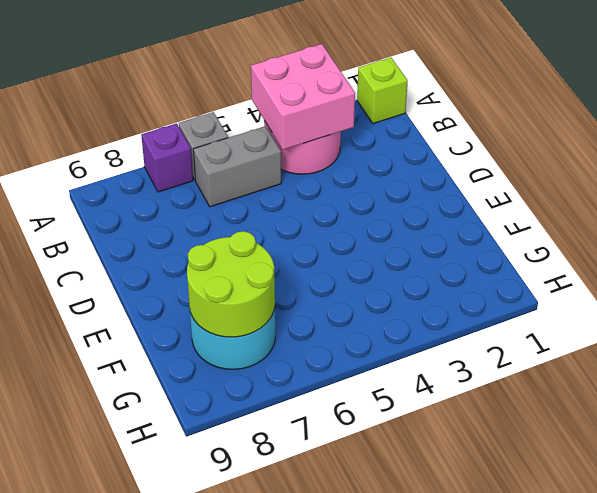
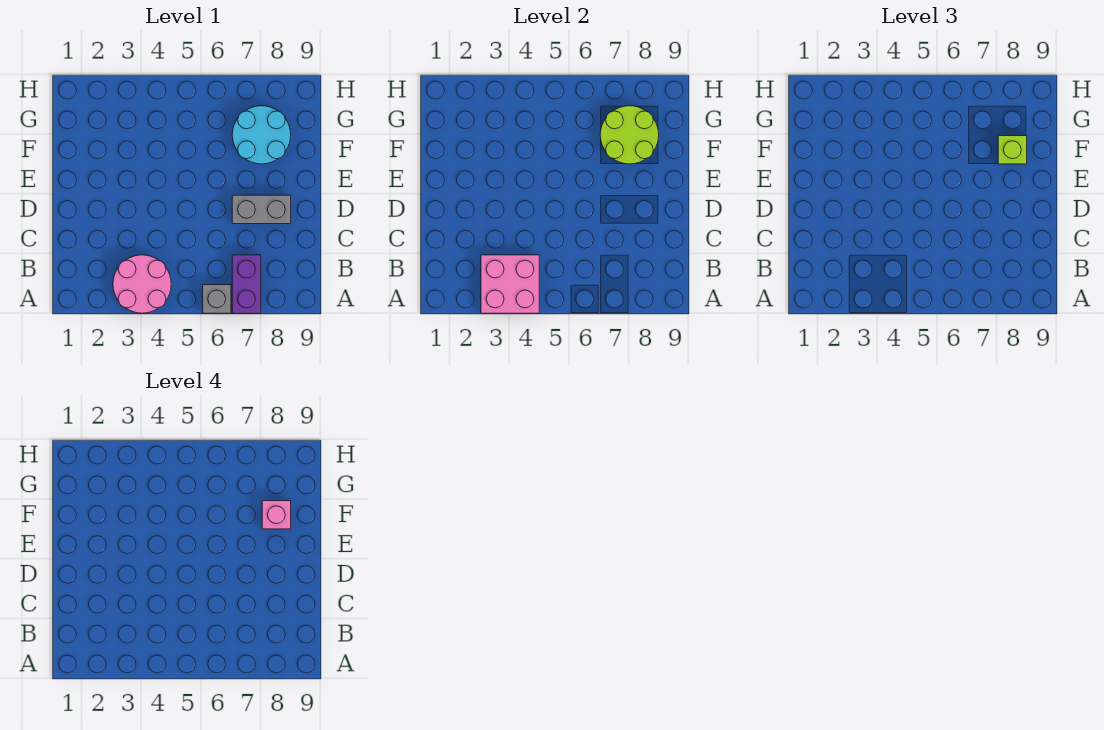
lime 1x1 brick [357,58,408,124] -> lime 1x1 brick moved to [998,136,1027,164]
purple 1x1 brick [141,123,193,192] -> purple 1x2 brick [232,255,261,313]
grey 1x2 brick [193,126,281,207] -> grey 1x2 brick moved to [232,195,291,224]
none -> pink 1x1 brick [262,501,291,529]

